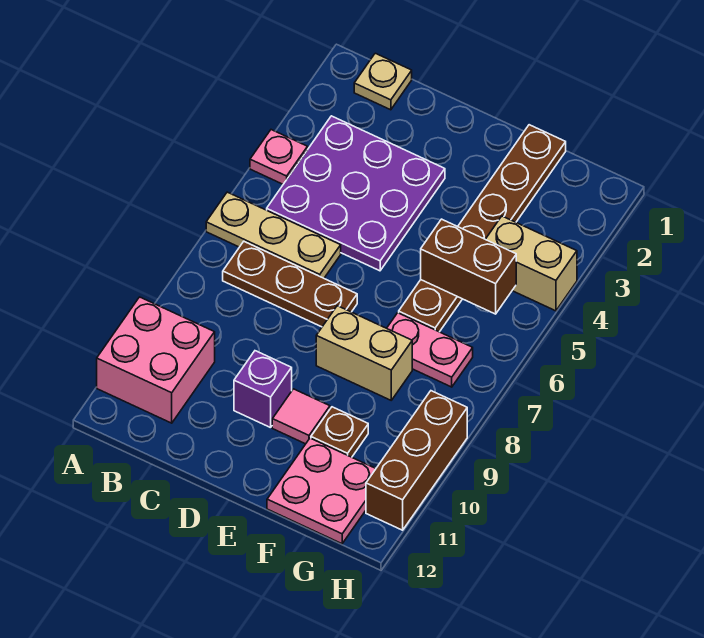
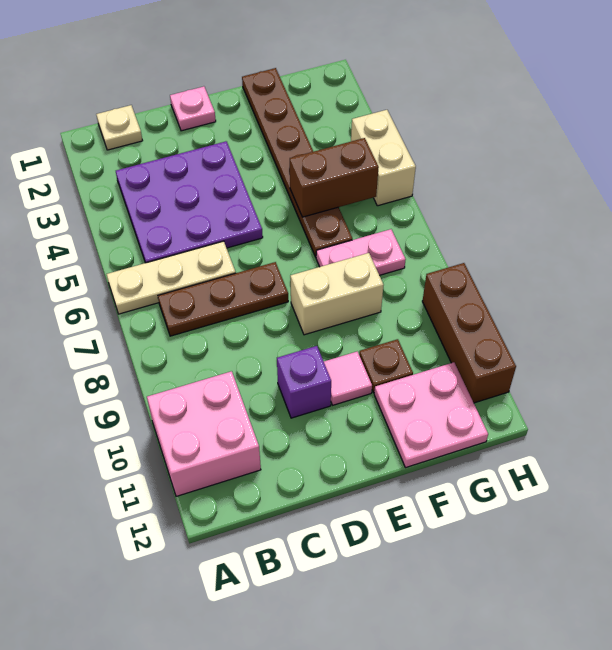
pink 1x1 plate [250,130,308,184] -> pink 1x1 plate moved to [170,86,216,131]
tan 1x2 brick [485,216,577,311] -> tan 1x2 brick turned to [351,110,416,206]

